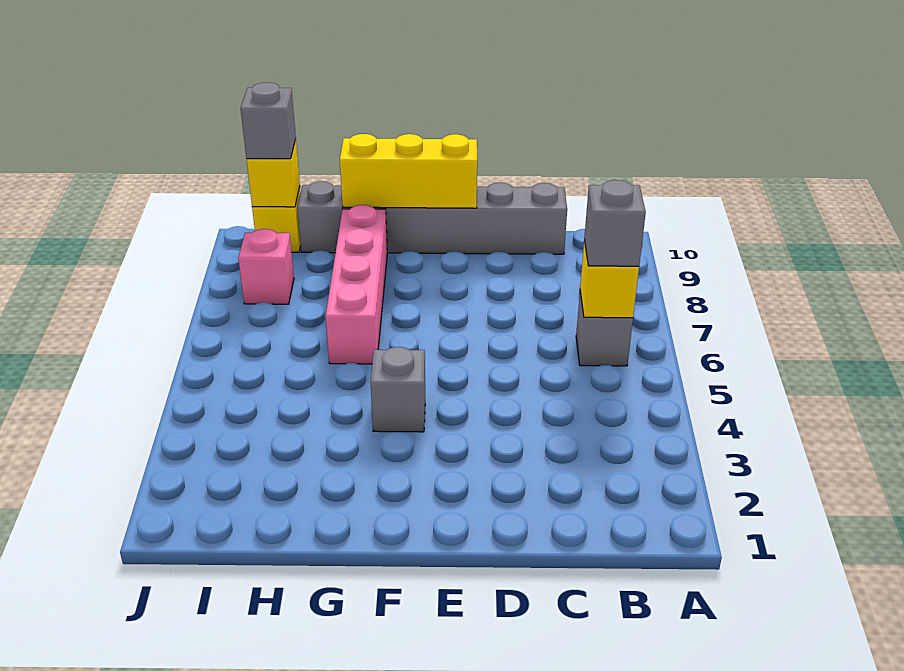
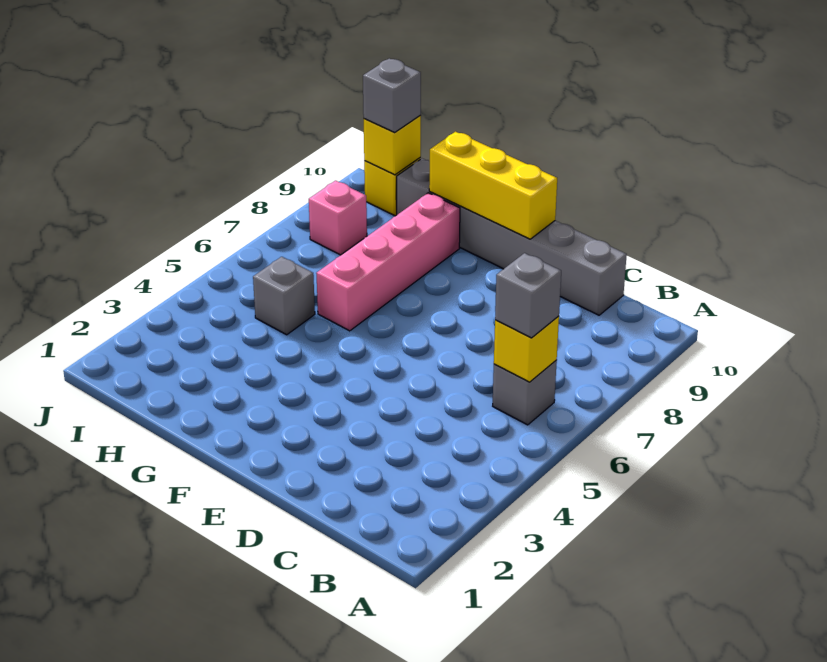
grey 1x1 brick [371,347,425,432] -> grey 1x1 brick moved to [253,257,315,335]

